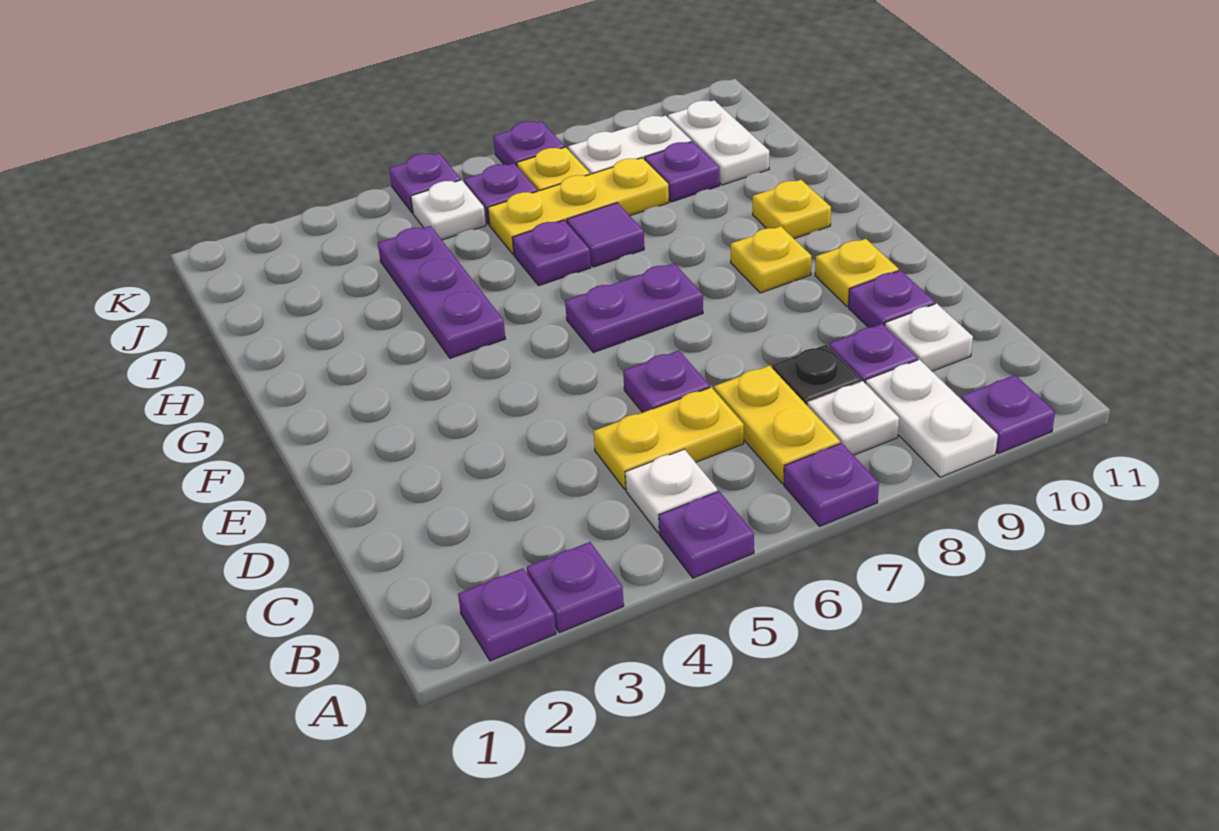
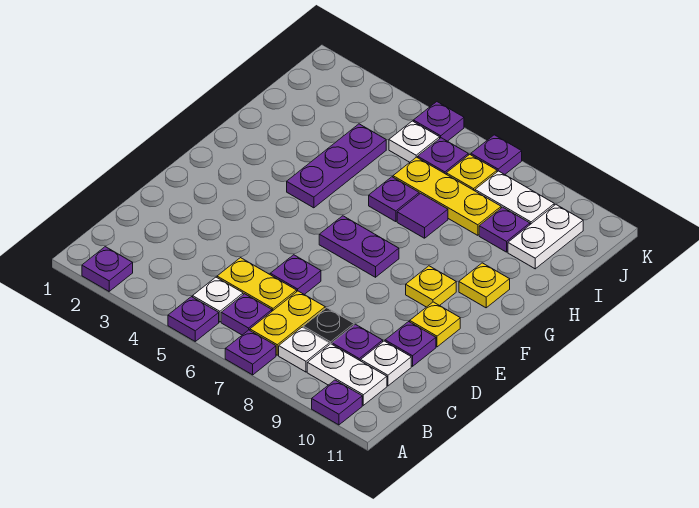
purple 1x1 plate [527,542,624,633] -> purple 1x1 plate moved to [221,294,272,335]
white 1x2 plate [865,360,998,477] -> white 1x2 plate turned to [307,344,387,405]

